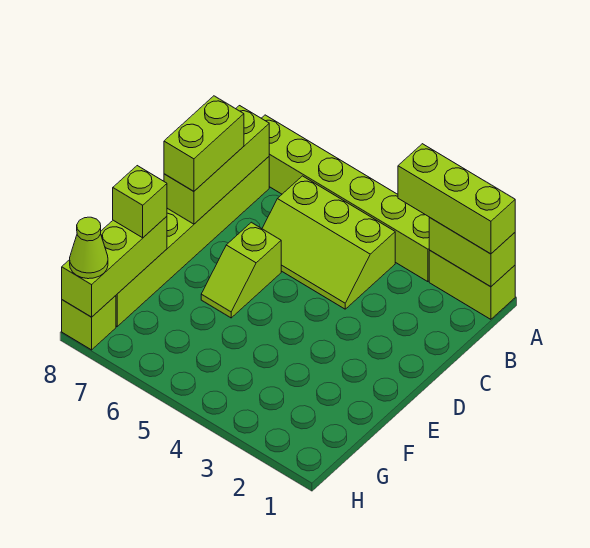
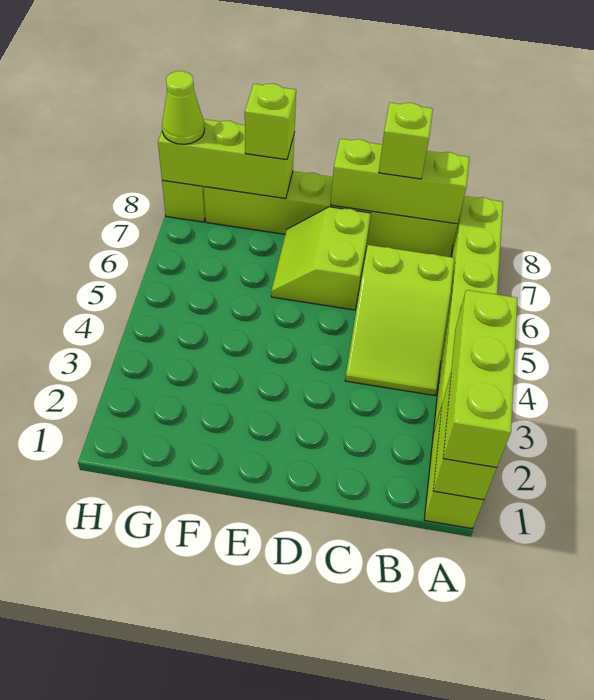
lime 2x3 slope [262,176,395,309] -> lime 2x3 slope turned to [345,245,454,395]
lime 1x2 brick [164,96,244,191] -> lime 1x1 brick [379,103,433,179]
lime 1x2 slope [201,222,281,318] -> lime 2x2 slope [271,207,371,310]

